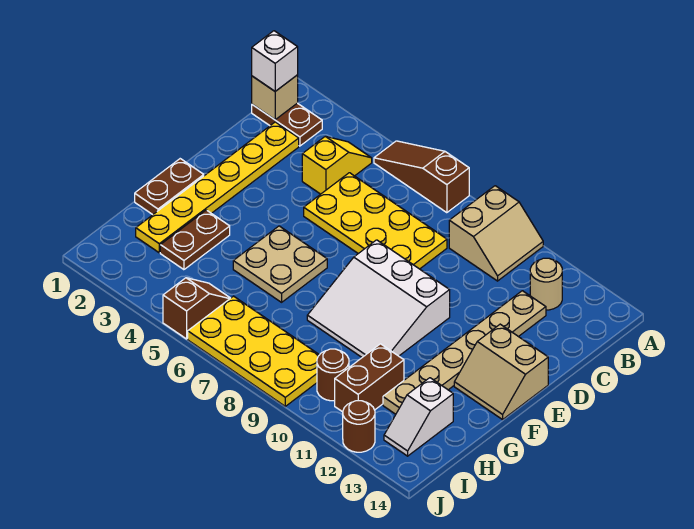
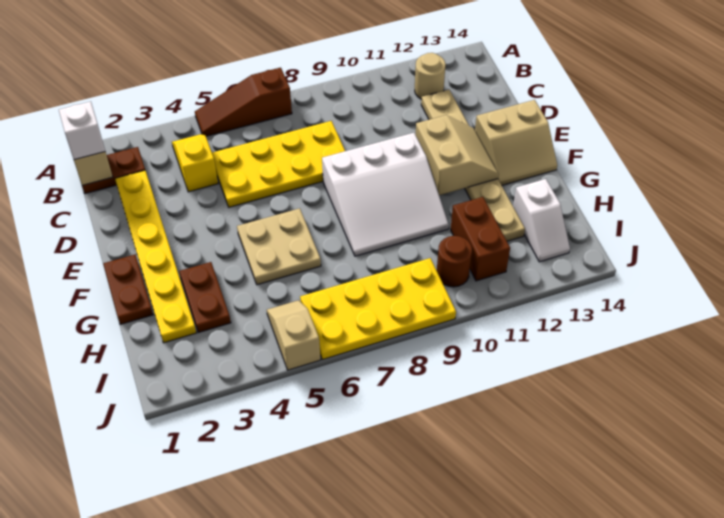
tan 2x2 slope [449,186,543,281] -> tan 2x2 slope moved to [416,115,499,195]
brown 1x2 slope [163,278,230,339] -> tan 1x2 slope [267,300,321,370]
brown 1x1 round brick [343,401,375,452] -> none

